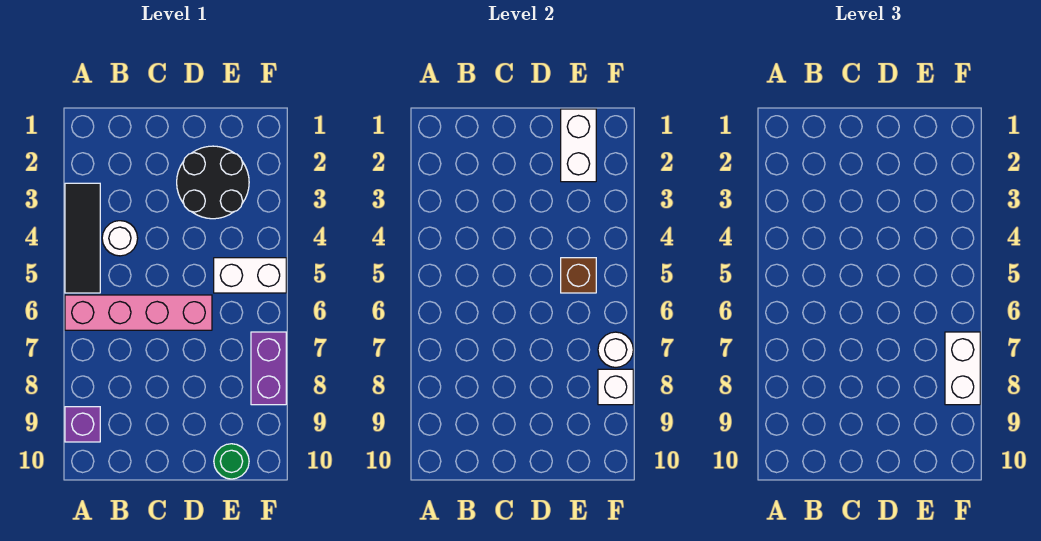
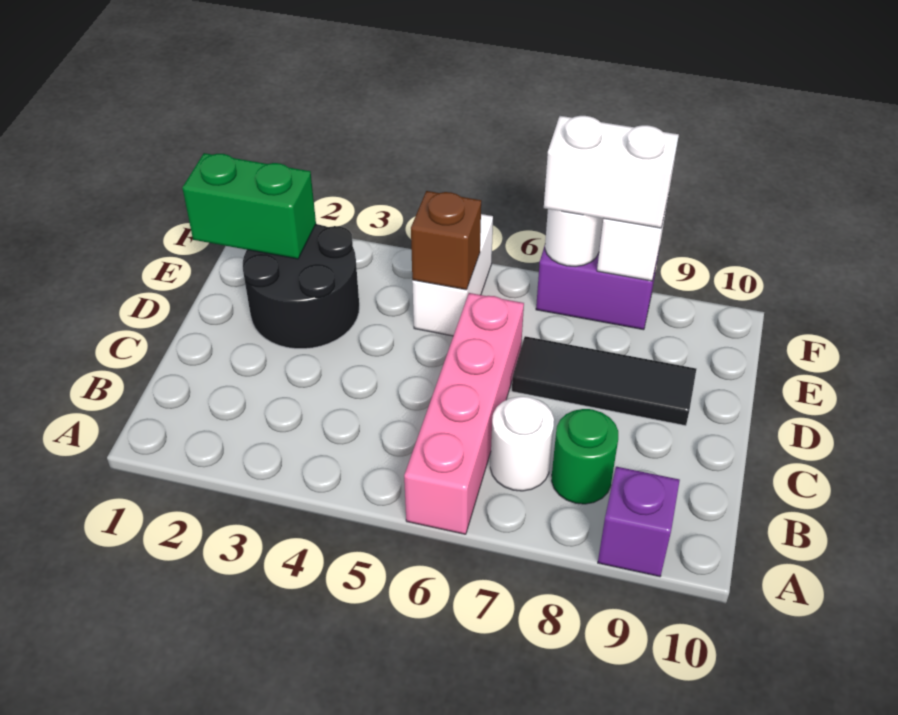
black 1x3 tile [65,183,100,293] -> black 1x3 tile moved to [512,336,696,426]
white 1x1 round brick [102,221,138,256] -> white 1x1 round brick moved to [490,396,554,491]
white 1x2 brick [561,109,596,182] -> green 1x2 brick [182,153,316,259]
green 1x1 round brick [214,444,249,479] -> green 1x1 round brick moved to [552,409,618,504]

